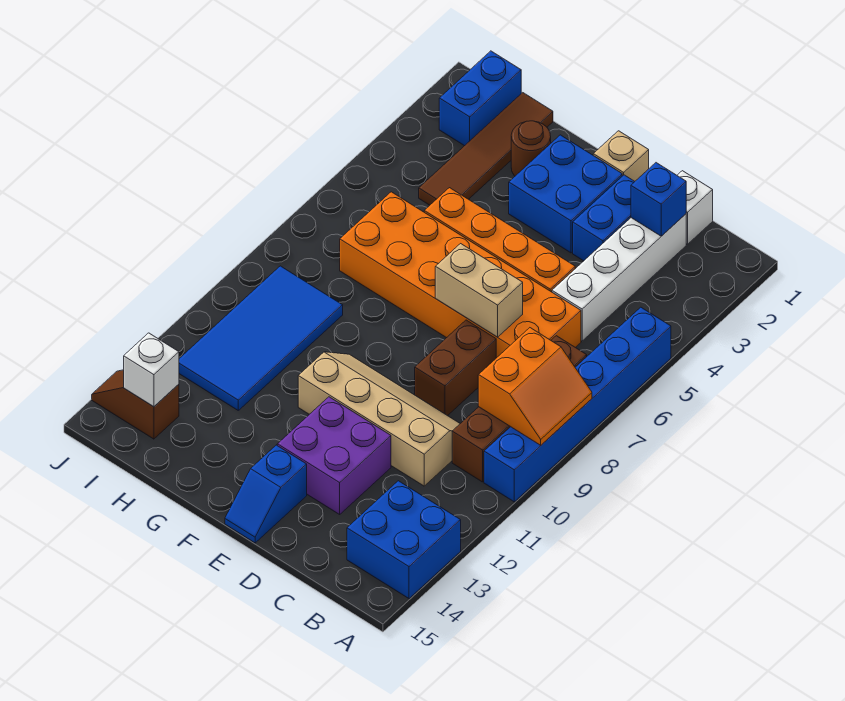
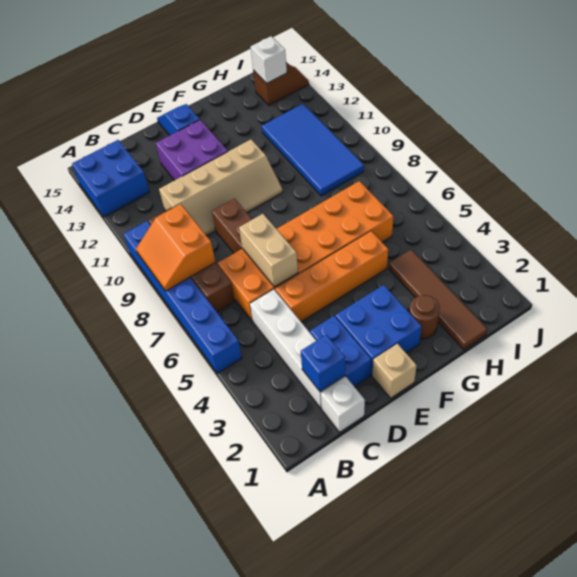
tan 1x2 brick [435,244,523,337] -> tan 1x2 brick turned to [239,214,298,287]
blue 1x2 brick [439,51,521,146] -> none

